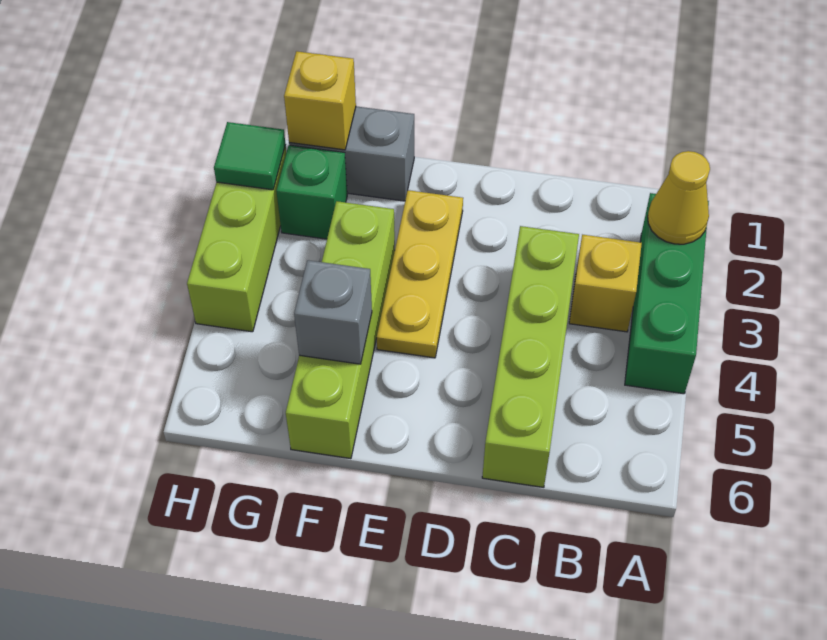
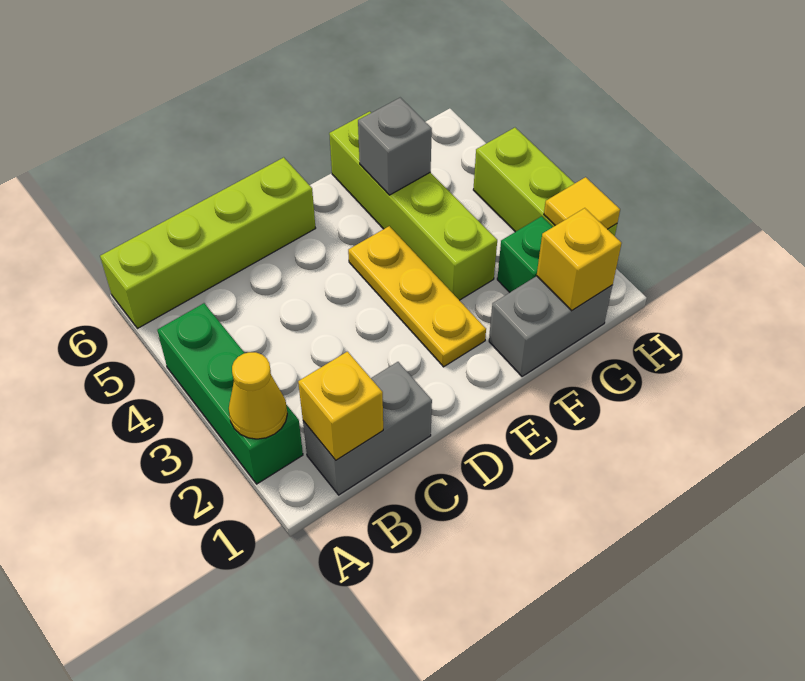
none -> grey 1x2 brick [303,362,432,495]
yellow 1x1 brick [569,235,642,332] -> yellow 1x1 brick moved to [298,352,383,460]
lime 1x4 brick [482,226,579,487] -> lime 1x4 brick turned to [100,157,316,329]
green 1x1 tile [214,122,286,190] -> yellow 1x1 tile [544,177,620,229]

